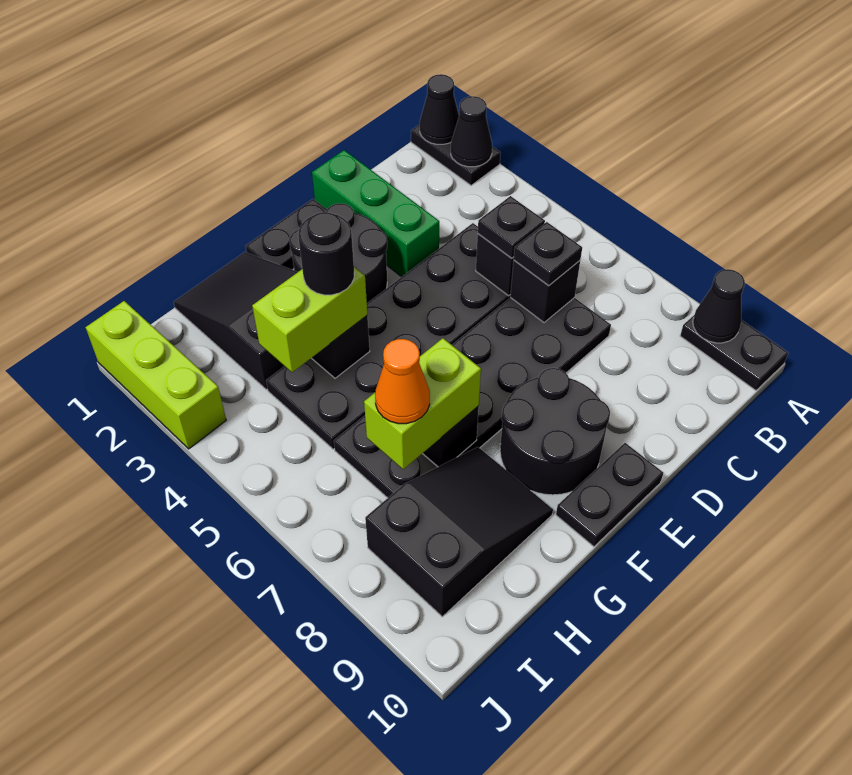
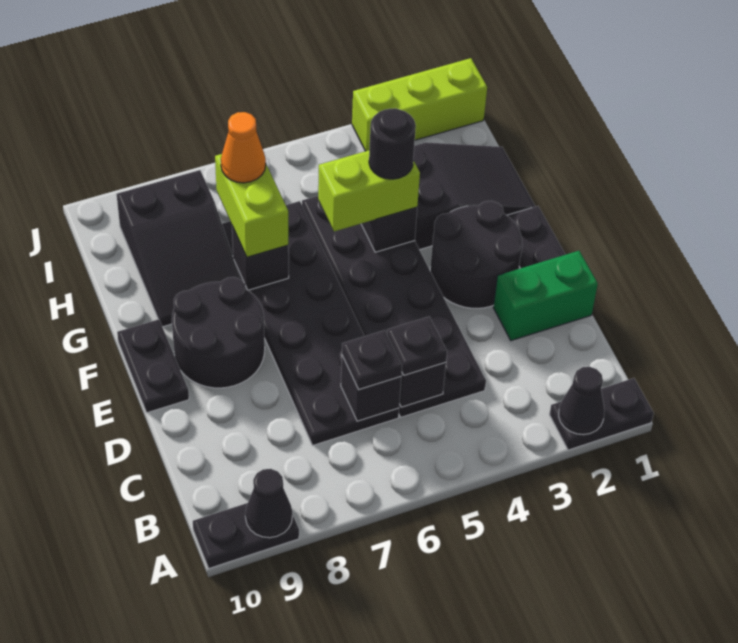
black 1x1 cone [420,74,459,144] -> none
green 1x3 brick [312,150,439,277] -> green 1x2 brick [493,251,598,341]
lime 1x2 brick [252,267,367,372] -> lime 1x2 brick turned to [318,150,420,232]

